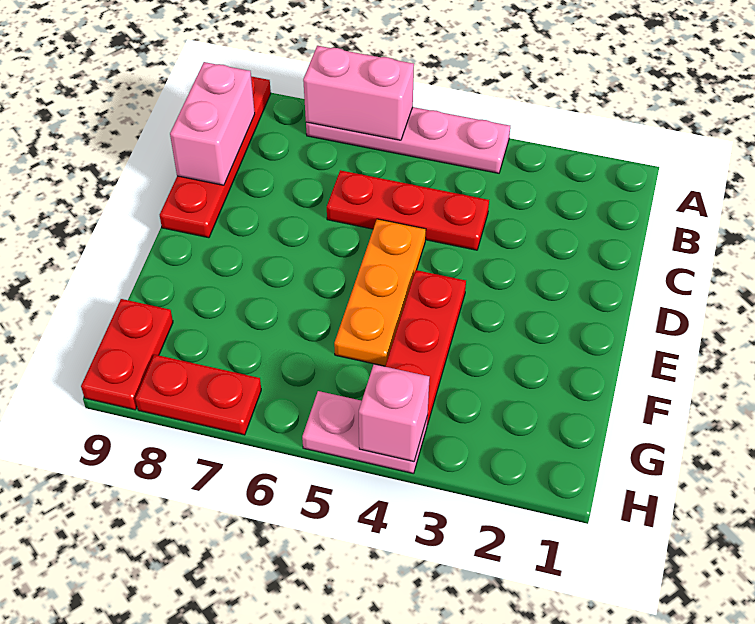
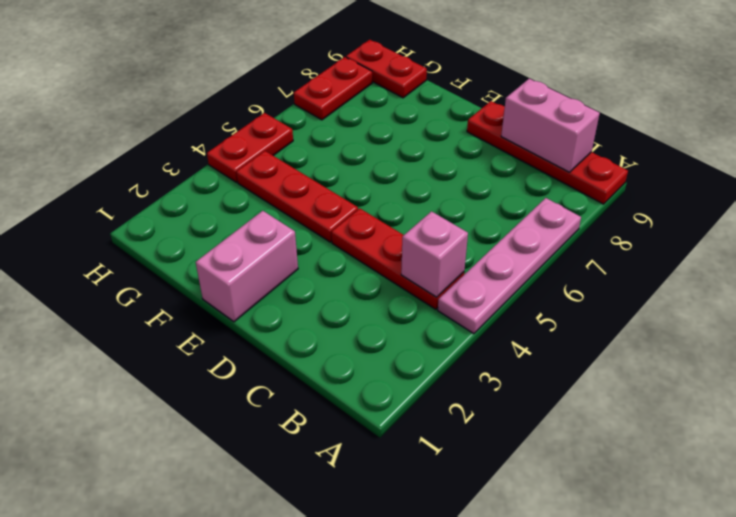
pink 1x2 brick [303,46,414,140] -> pink 1x2 brick moved to [196,211,298,322]
red 1x3 plate [327,170,489,250] -> red 1x3 plate turned to [331,208,464,309]
orange 1x3 plate [334,219,426,366] -> none
pink 1x2 plate [302,391,428,474] -> red 1x2 plate [207,113,293,182]
pink 1x1 brick [359,364,430,462] -> pink 1x1 brick moved to [401,211,468,297]

